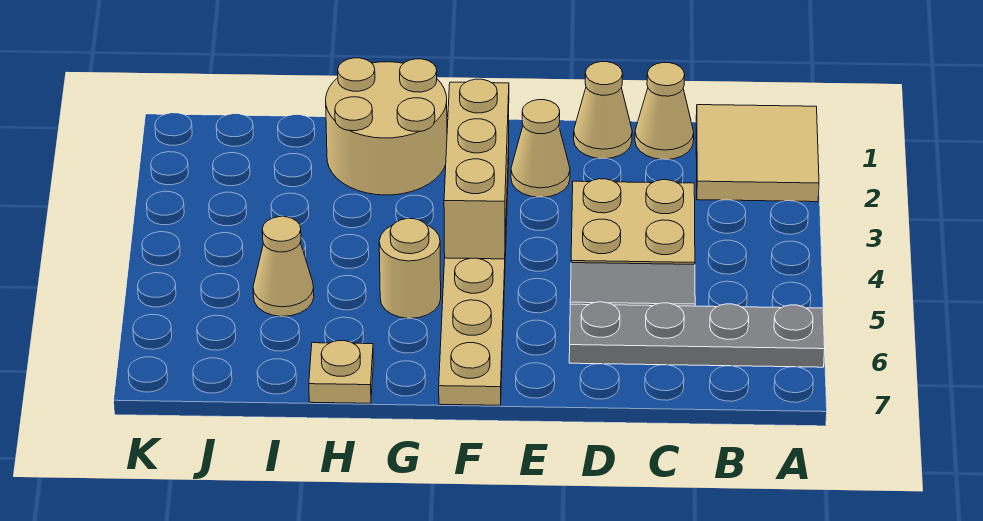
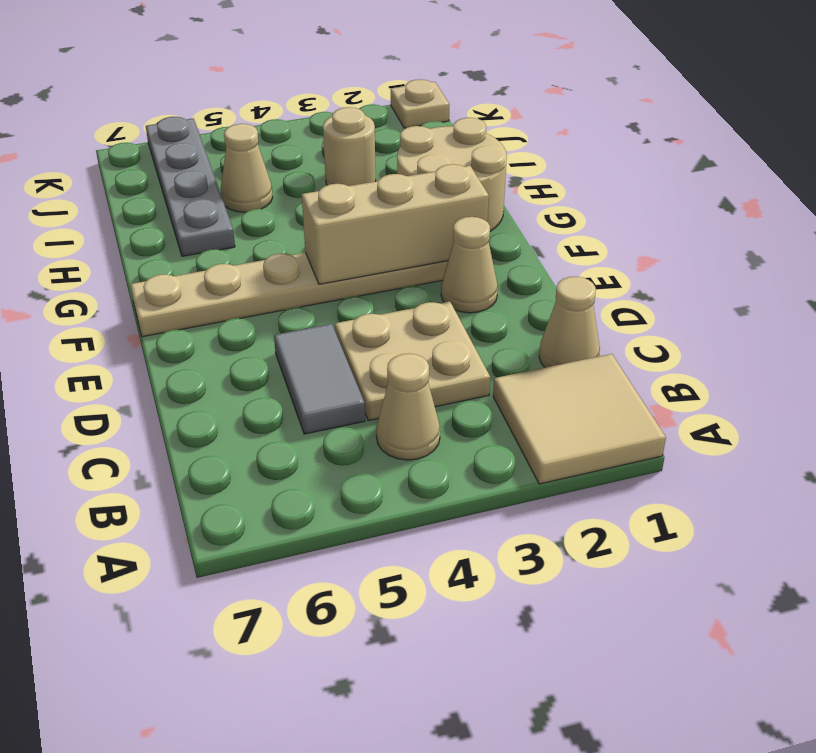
grey 1x4 plate [569,302,825,367] -> grey 1x4 plate moved to [146,117,235,256]
tan 1x1 cone [574,62,632,158] -> tan 1x1 cone moved to [376,353,440,460]
tan 1x1 round brick [379,219,441,318] -> tan 1x1 round brick moved to [323,107,376,186]
tan 1x1 plate [309,341,373,403] -> tan 1x1 plate moved to [391,79,449,128]

